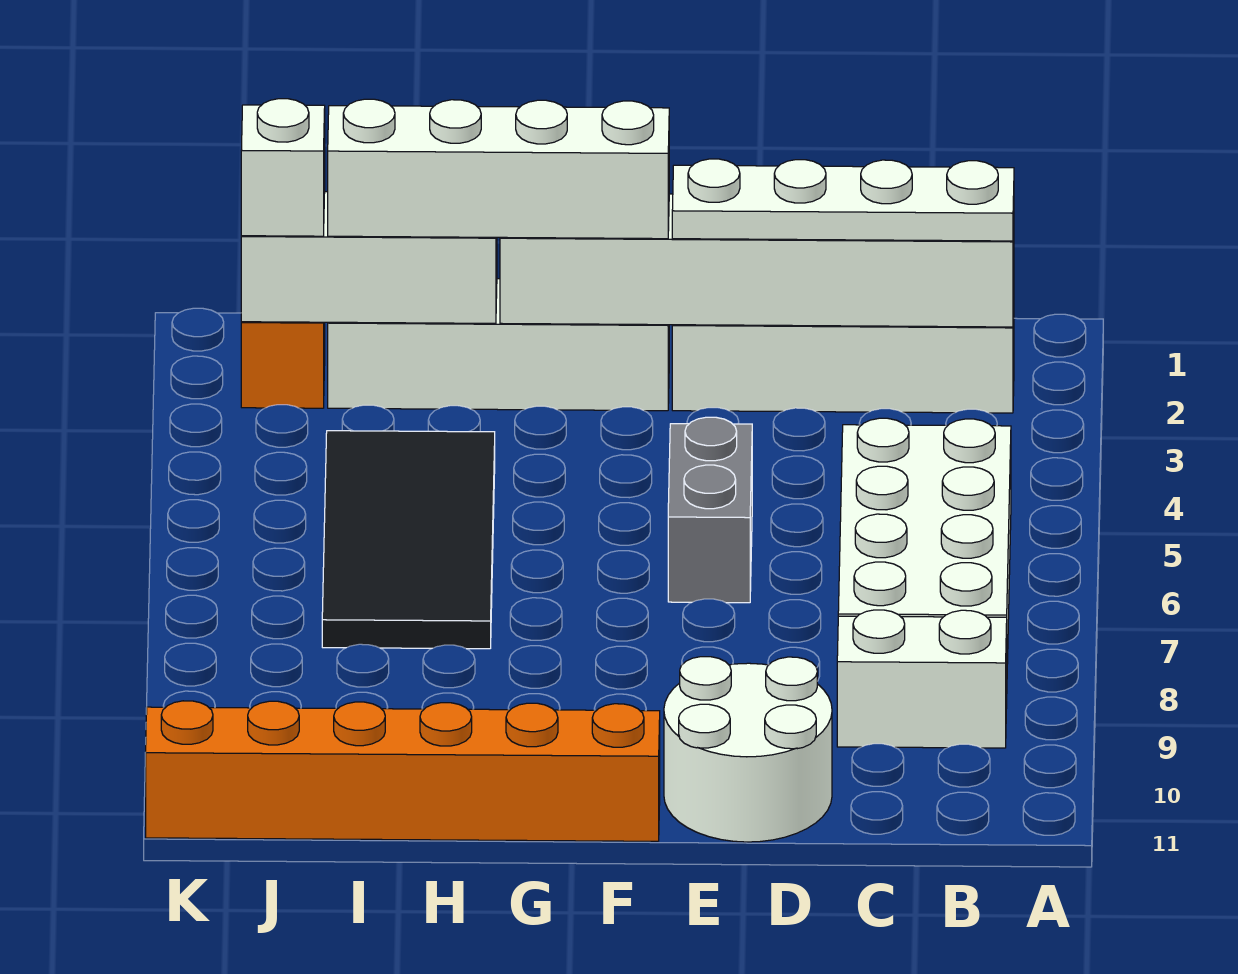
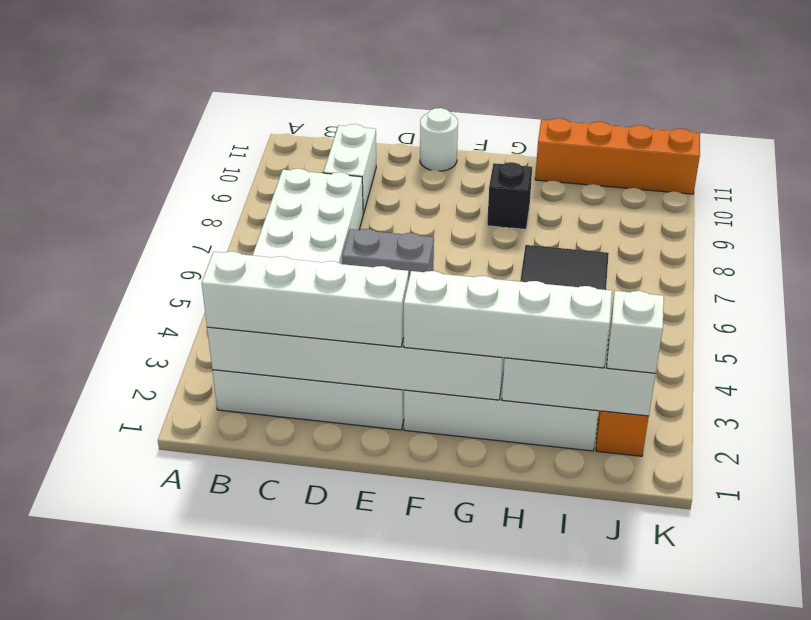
white 1x4 plate [672,159,1014,241] -> white 1x4 brick [202,252,408,347]
white 1x2 brick [837,610,1007,748] -> white 1x2 brick turned to [324,124,376,214]
white 2x2 round brick [664,657,832,842] -> white 1x1 round brick [420,108,458,171]
grey 1x2 brick [668,417,752,603] -> grey 1x2 brick turned to [342,229,434,281]
orange 1x6 brick [146,701,660,841] -> orange 1x4 brick [535,118,700,194]
none -> black 1x1 brick [487,162,532,229]

